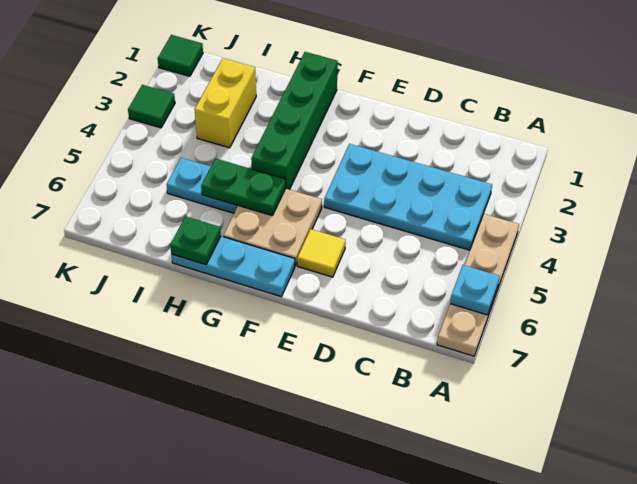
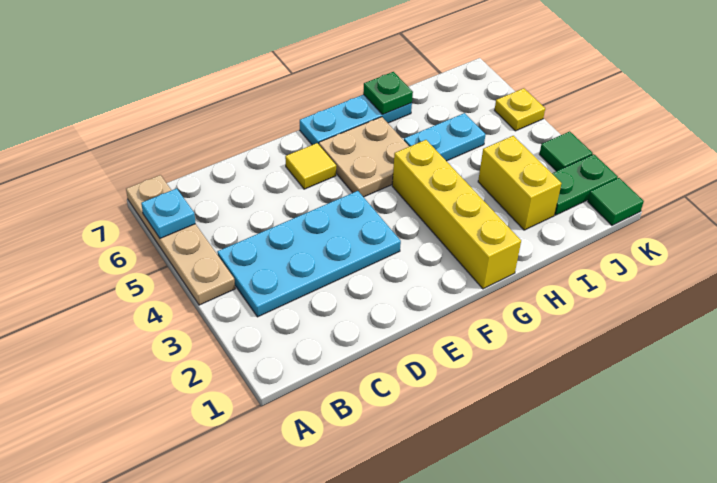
green 1x4 brick [251,52,338,190] -> yellow 1x4 brick [392,140,521,289]
green 1x2 plate [201,159,286,216] -> green 1x2 plate moved to [552,154,618,215]
none -> yellow 1x1 plate [494,88,545,131]

